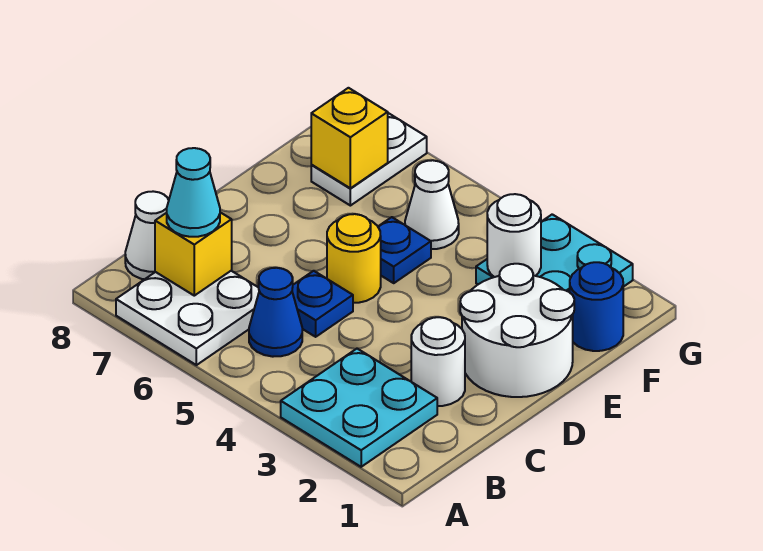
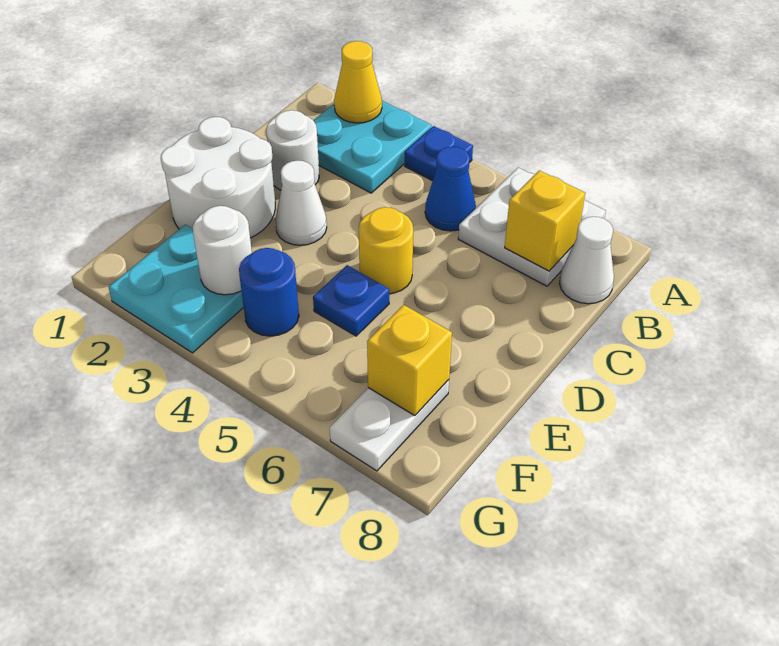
none -> yellow 1x1 cone [334,41,382,123]
cyan 1x1 cone [167,148,220,237] -> none
blue 1x1 plate [292,271,353,337] -> blue 1x1 plate moved to [405,126,473,181]
blue 1x1 round brick [570,262,623,351] -> blue 1x1 round brick moved to [239,248,299,336]
white 1x1 cone [405,160,459,249] -> white 1x1 cone moved to [275,160,327,245]

